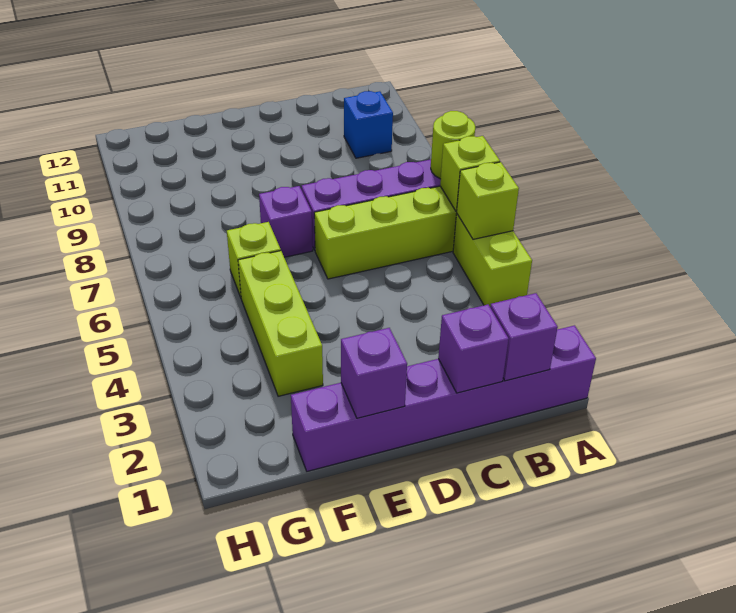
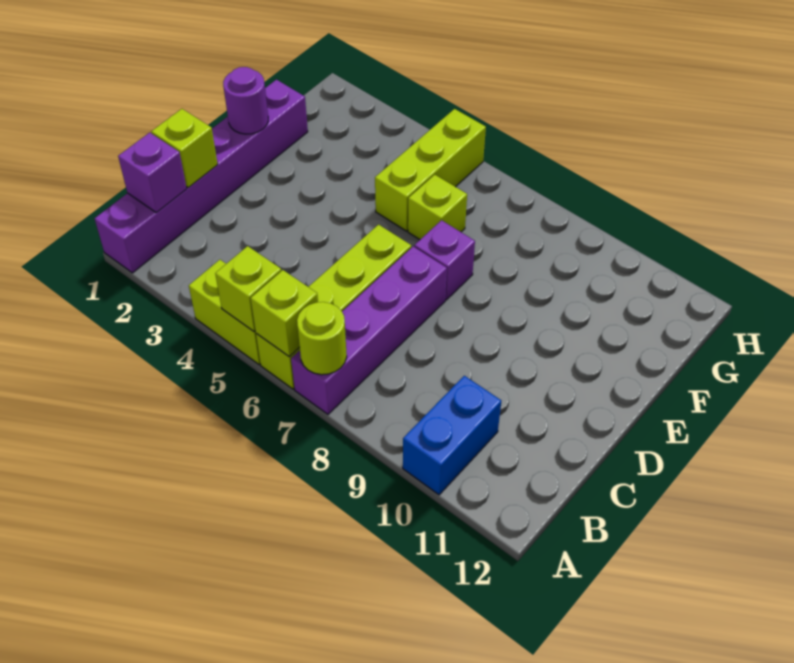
blue 1x1 brick [344,91,393,158] -> blue 1x2 brick [403,376,501,495]
purple 1x1 brick [438,305,509,393] -> lime 1x1 brick [151,109,218,188]
purple 1x1 brick [341,328,407,418] -> purple 1x1 round brick [223,67,268,134]
lime 1x3 brick [238,251,323,396] -> lime 1x3 brick turned to [375,109,486,231]

